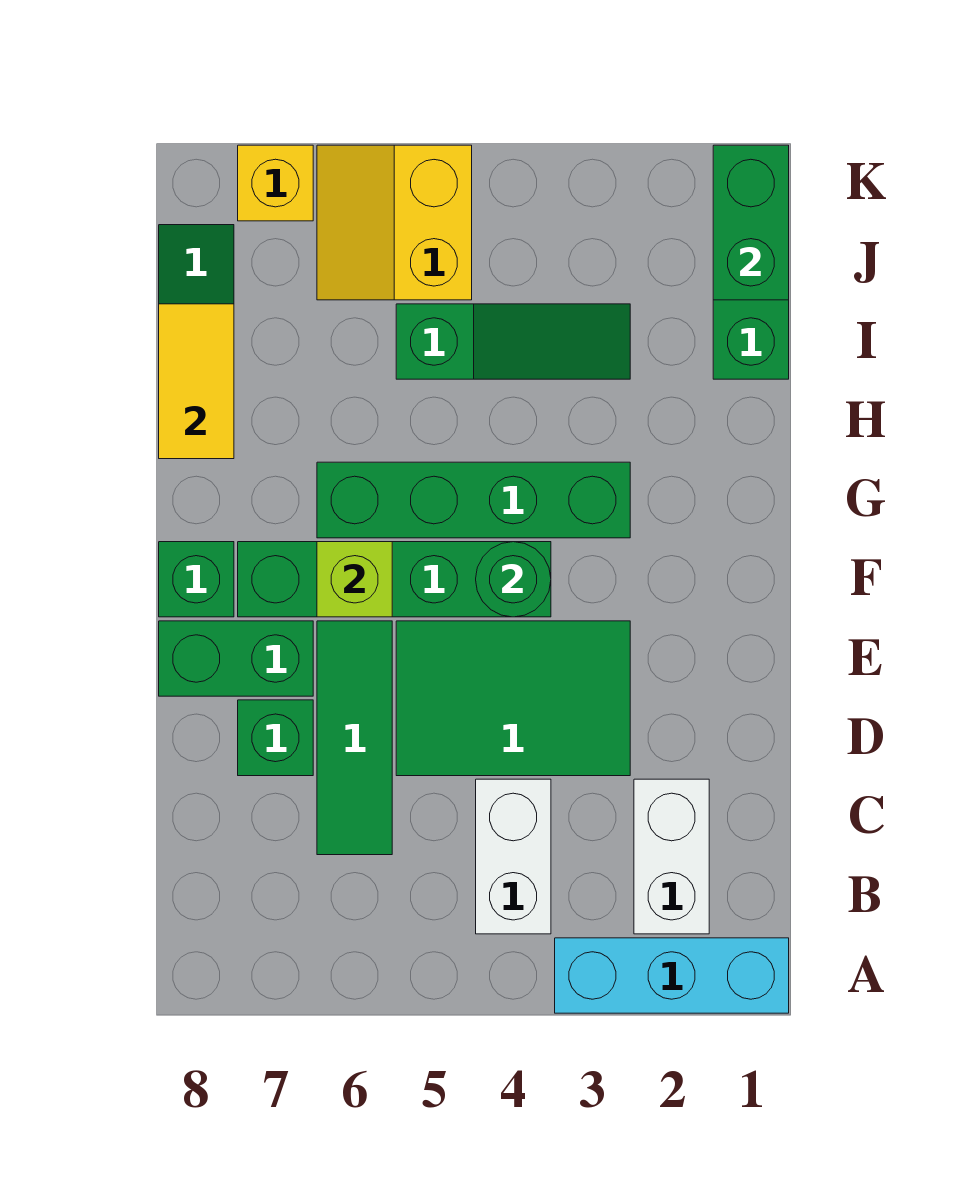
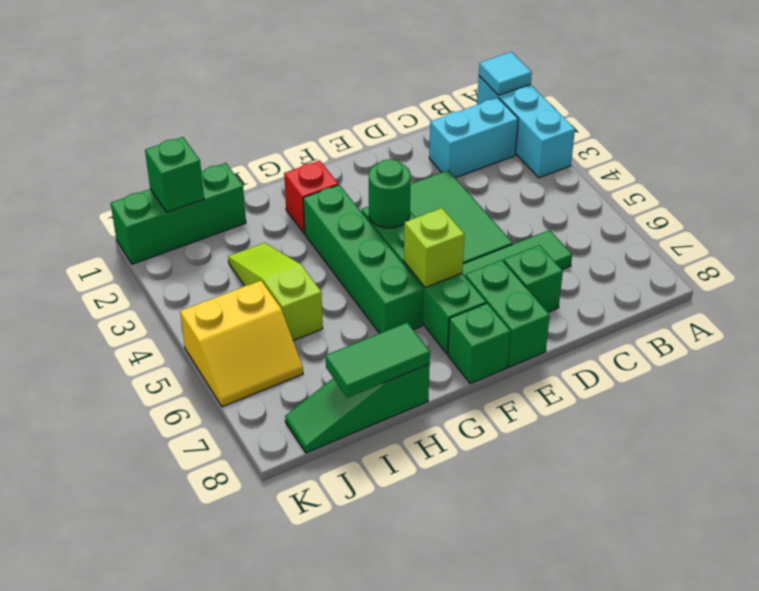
none -> cyan 1x1 tile [479,52,532,95]
white 1x2 brick [634,779,709,934] -> cyan 1x2 brick [429,98,518,178]
white 1x2 brick [476,779,551,934] -> none
none -> red 1x1 brick [284,160,338,234]
yellow 1x2 tile [159,304,234,459] -> green 1x2 tile [326,322,430,398]
green 1x3 slope [396,304,630,379] -> lime 1x3 slope [228,243,323,341]
green 1x2 brick [713,145,789,300] -> green 1x1 brick [145,137,204,212]
yellow 1x1 brick [238,145,313,221] -> none

